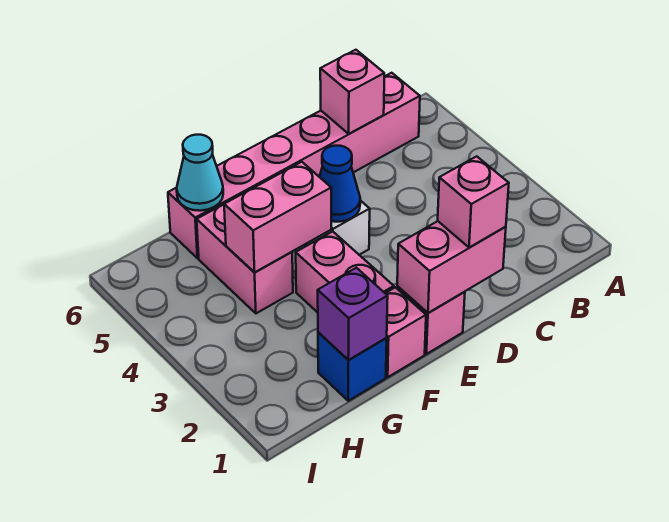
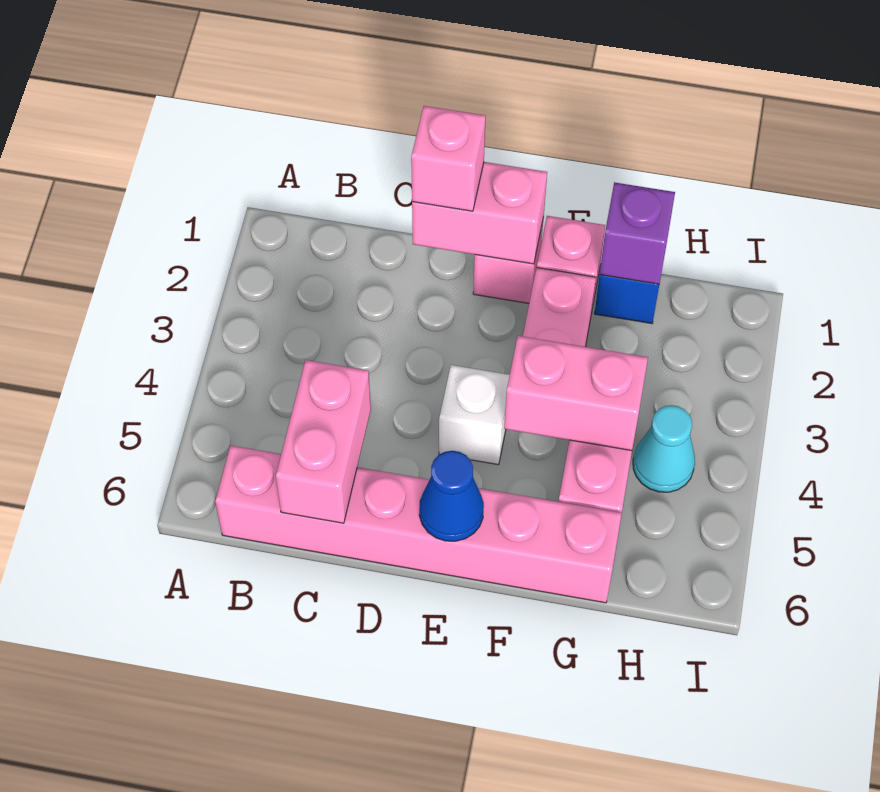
pink 1x1 brick [320,50,384,134] -> pink 1x2 brick [276,360,371,523]
blue 1x1 cone [320,146,360,222] -> blue 1x1 cone moved to [419,451,484,541]
cyan 1x1 cone [177,135,223,211] -> cyan 1x1 cone moved to [633,405,695,492]

